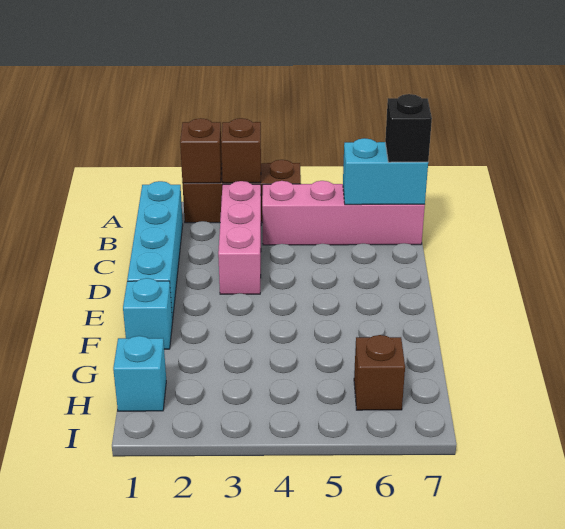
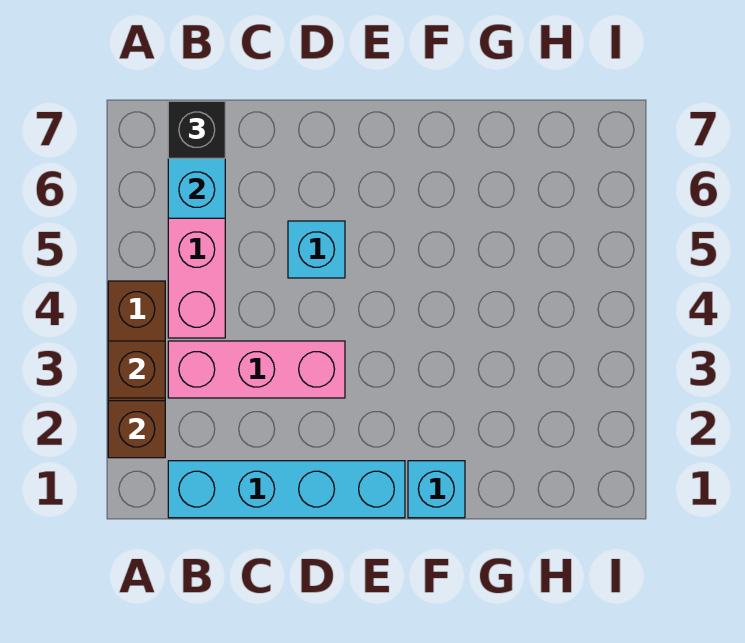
cyan 1x1 brick [113,336,166,411] -> cyan 1x1 brick moved to [288,221,345,278]
brown 1x1 brick [354,335,405,410] -> none

